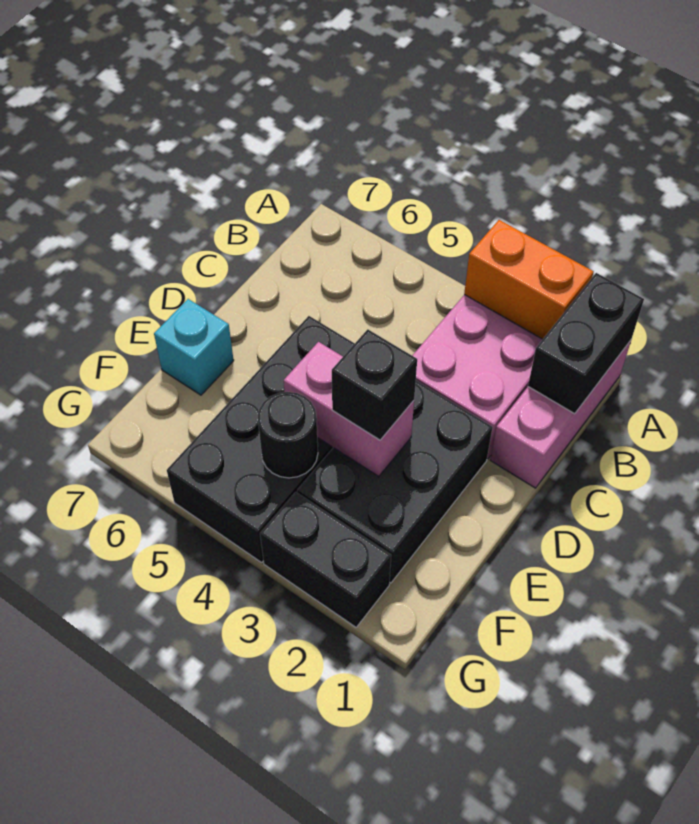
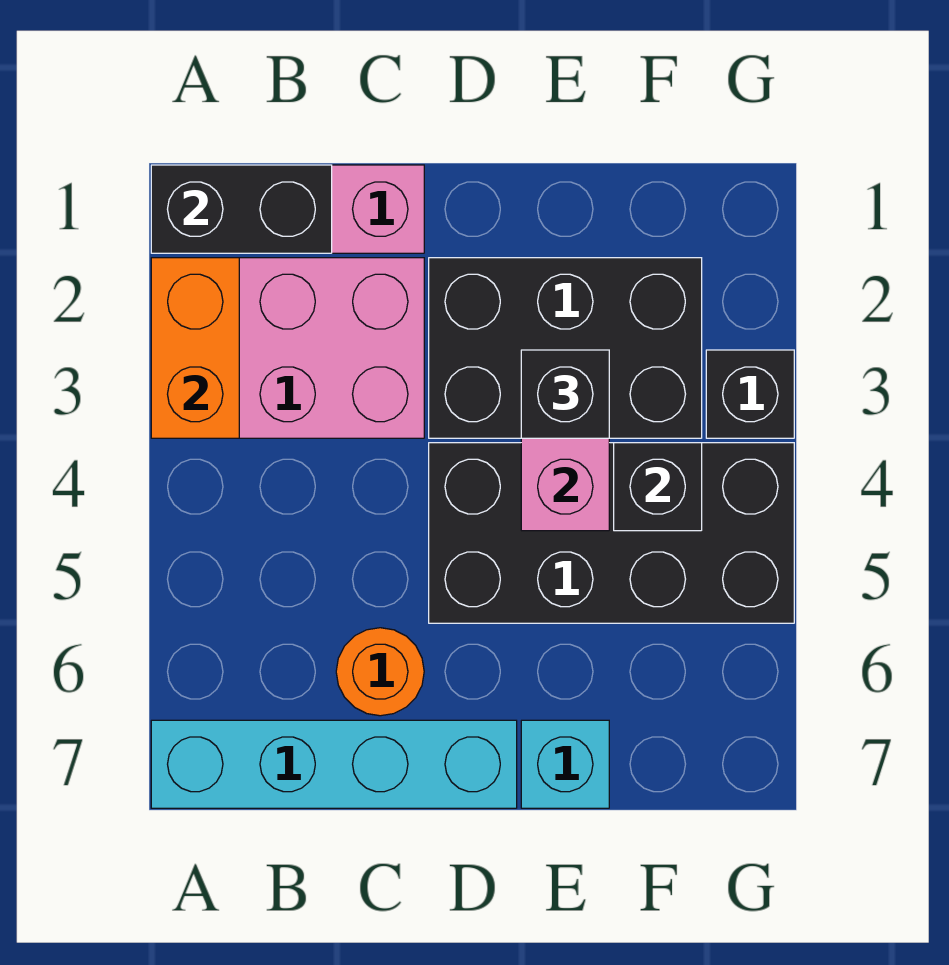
none -> cyan 1x4 brick [151,720,517,808]
none -> orange 1x1 round brick [336,628,424,716]
black 1x1 round brick [258,392,318,478] -> black 1x1 brick [614,443,702,531]
black 1x2 brick [260,492,391,627] -> black 1x1 brick [706,350,794,438]

